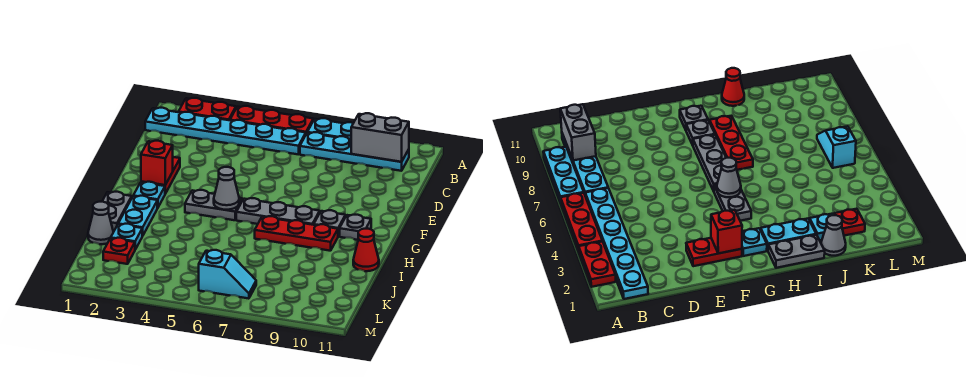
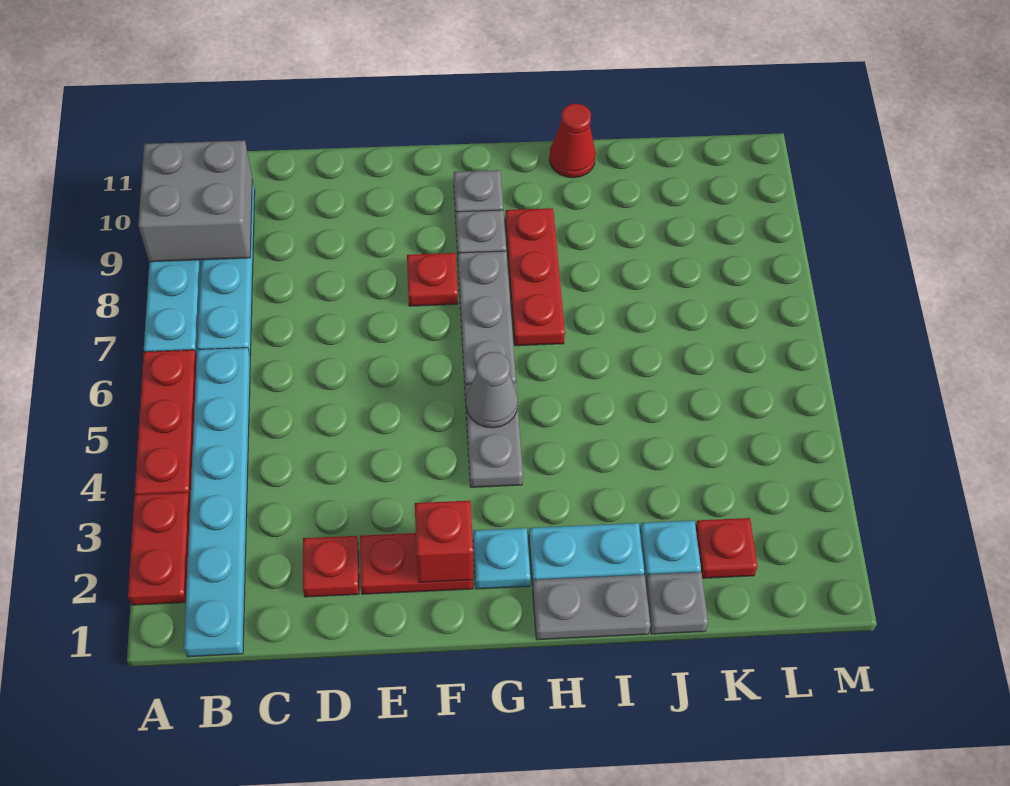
grey 1x2 brick [351,113,409,162] -> grey 2x2 brick [138,141,252,262]
none -> red 1x1 plate [303,536,359,597]
none -> red 1x1 plate [407,253,458,306]
grey 1x1 cone [88,202,113,244] -> grey 1x1 plate [646,572,708,634]
cyan 1x2 slope [199,250,256,299] -> none

